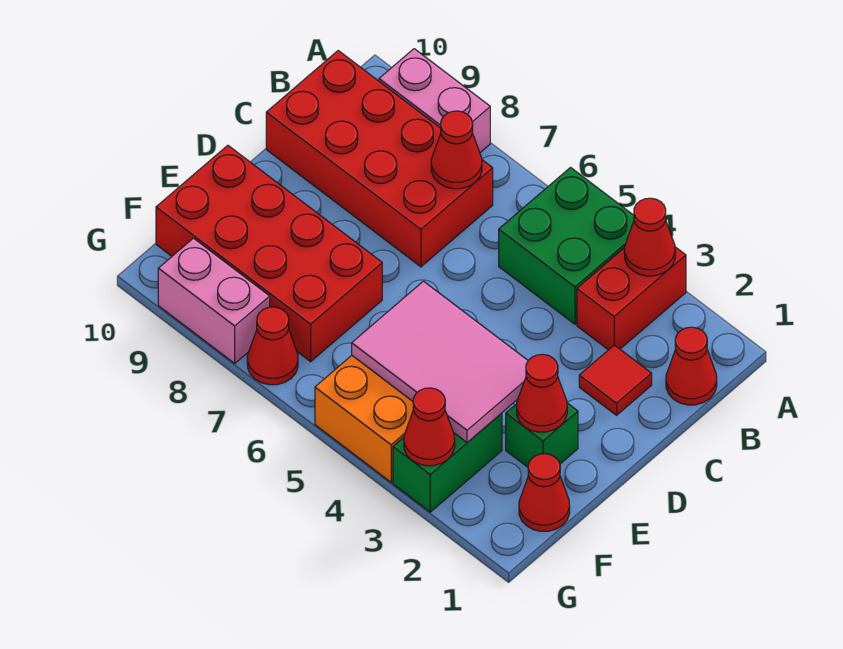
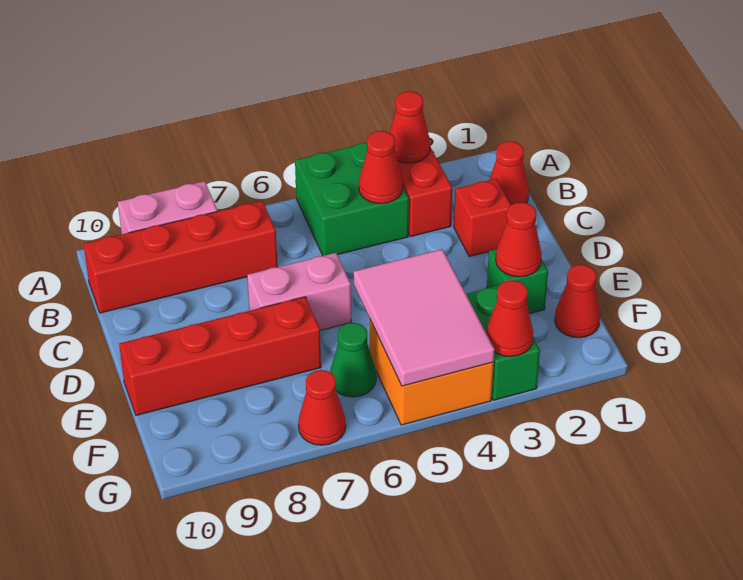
red 2x4 brick [266,51,493,267] -> red 1x4 brick [84,201,278,313]
red 1x1 cone [431,111,482,189] -> red 1x1 cone moved to [359,131,403,204]
red 1x1 tile [579,345,652,415] -> red 1x1 brick [454,179,511,257]
pink 2x3 tile [352,281,528,442] -> pink 2x3 tile turned to [354,249,494,386]
red 2x4 brick [156,145,382,362] -> red 1x4 brick [119,297,321,415]
none -> green 1x1 cone [330,323,376,397]
pink 1x2 brick [158,238,270,363] -> pink 1x2 brick moved to [247,253,351,330]

